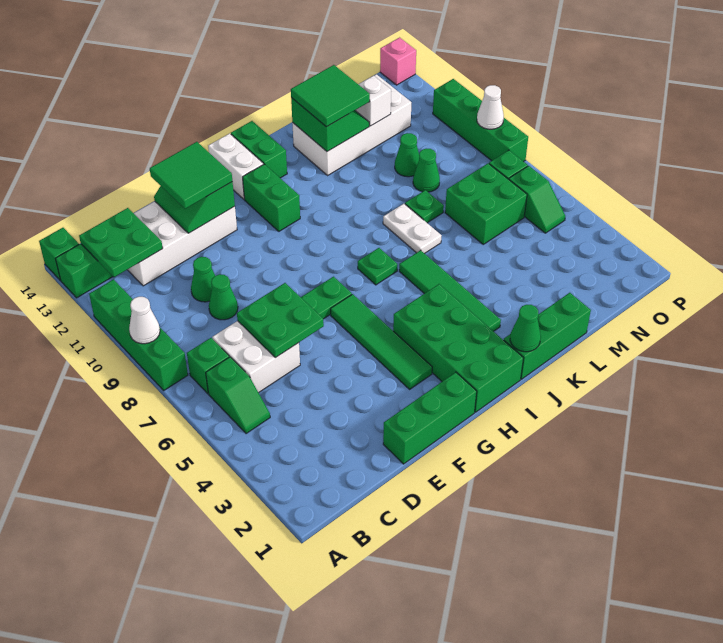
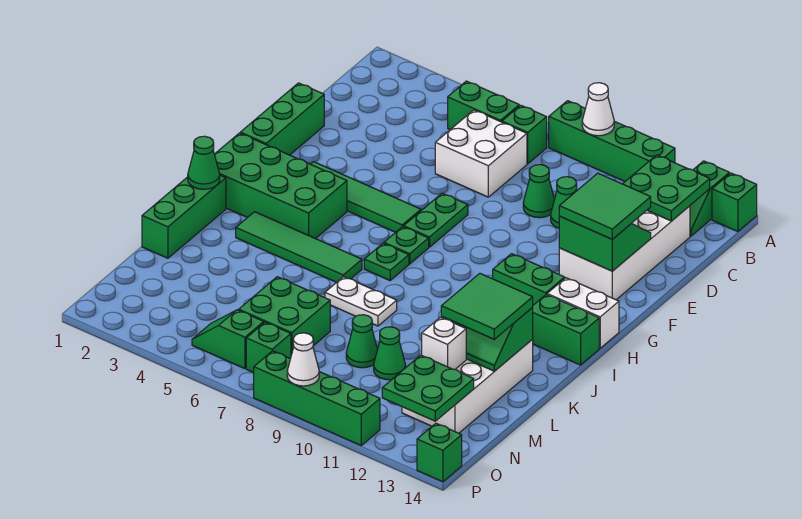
green 1x2 slope [206,357,270,434] -> green 1x2 brick [448,81,519,130]
green 2x2 plate [237,283,324,358] -> green 2x2 plate moved to [382,355,474,421]
green 1x1 plate [405,190,444,223] -> green 1x1 plate moved to [384,227,429,264]
pink 1x1 brick [380,38,416,85] -> green 1x1 brick [417,423,462,482]

